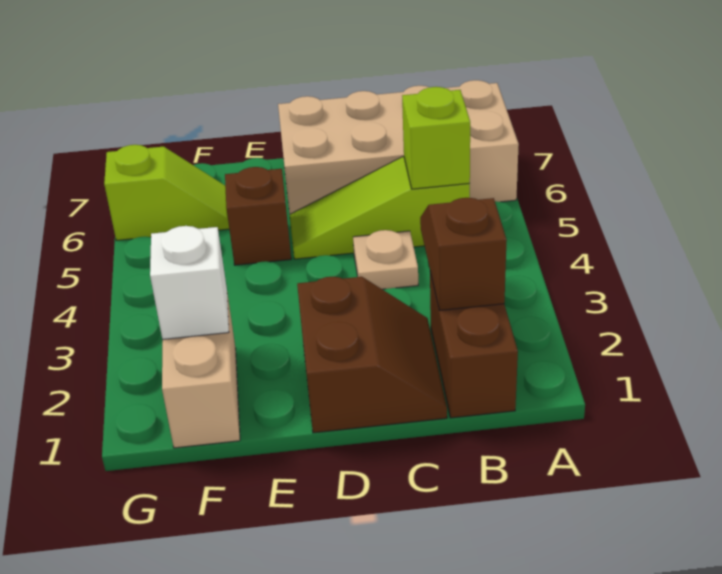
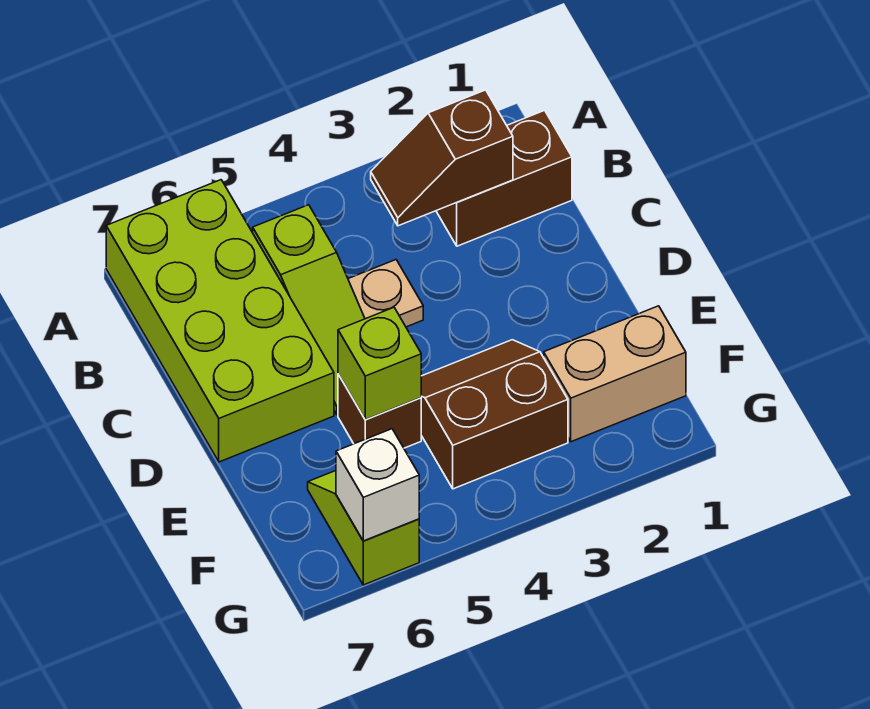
tan 2x4 brick [278,80,519,214] -> lime 2x4 brick [106,180,334,462]
lime 1x1 brick [402,87,470,189] -> lime 1x1 brick moved to [338,308,421,420]
brown 2x2 slope [297,277,447,433] -> brown 2x2 slope moved to [421,340,568,489]
white 1x1 brick [150,226,229,339] -> white 1x1 brick moved to [336,429,419,541]

